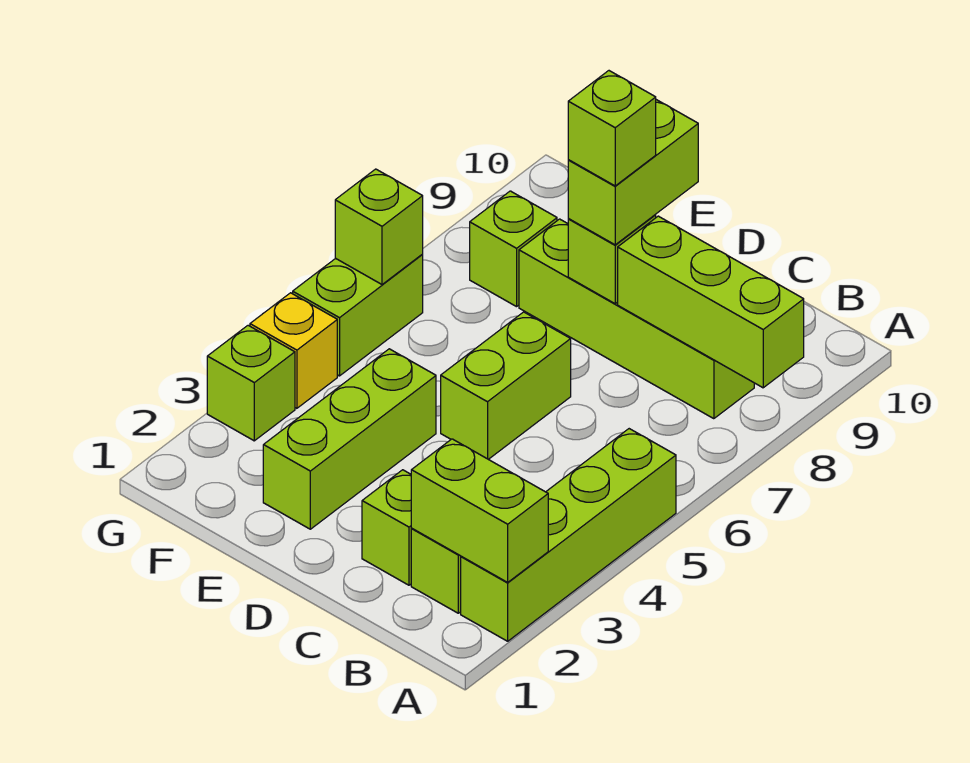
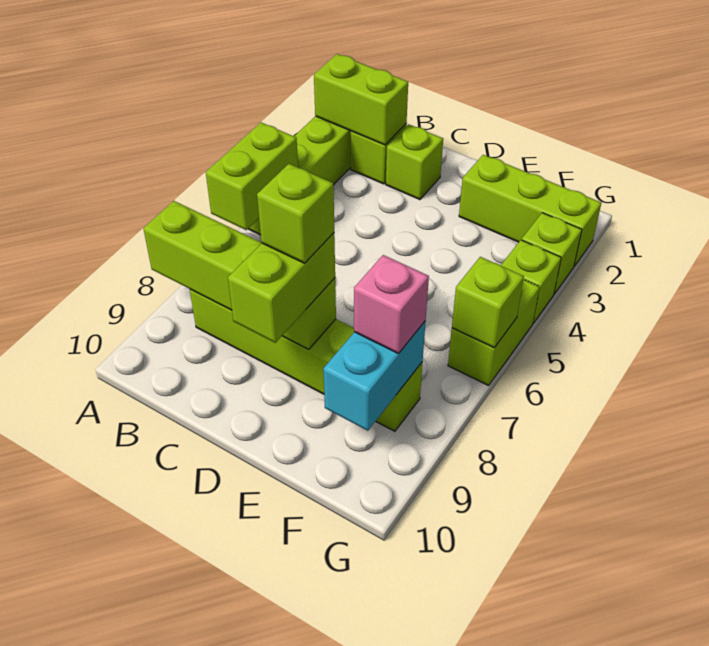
lime 1x2 brick [441,312,571,459] -> lime 1x2 brick moved to [206,123,298,230]
lime 1x3 brick [263,349,436,529] -> lime 1x3 brick turned to [459,155,601,266]
none -> cyan 1x2 brick [323,321,426,431]
none -> pink 1x1 brick [354,255,429,354]
yellow 1x1 brick [250,293,337,408] -> lime 1x1 brick [501,240,561,323]

